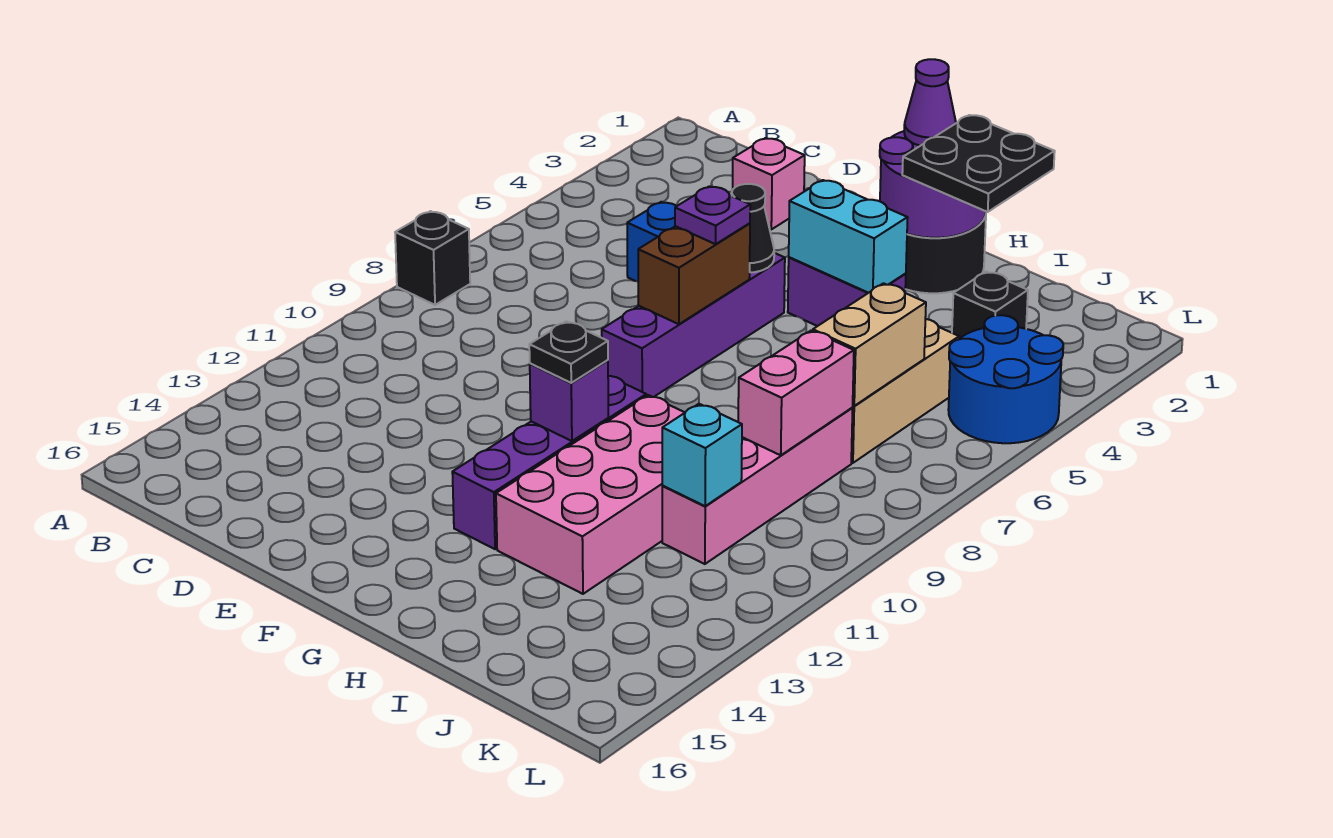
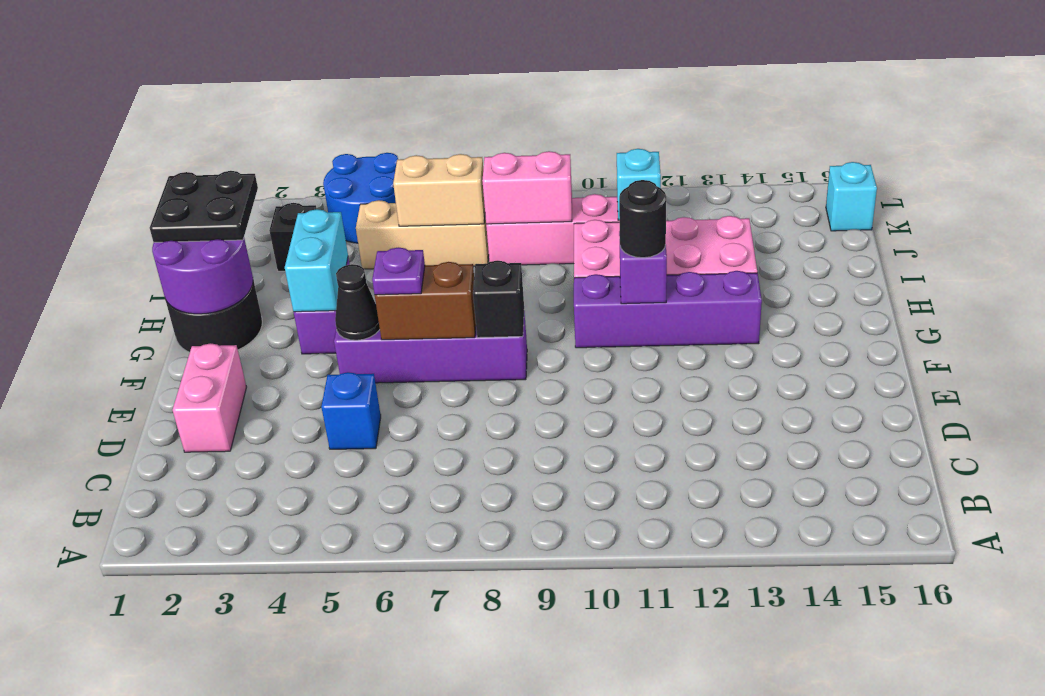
black 1x1 brick [395,211,470,305] -> black 1x1 brick moved to [473,261,524,338]
pink 1x1 brick [733,138,805,229] -> pink 1x2 brick [173,343,246,452]
purple 1x1 cone [904,59,956,146] -> none
black 1x1 plate [529,321,608,383] -> black 1x1 round brick [619,180,666,258]
none -> cyan 1x1 brick [826,162,877,231]

